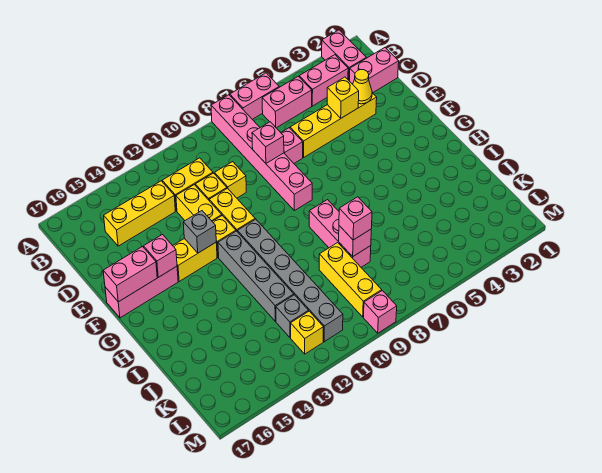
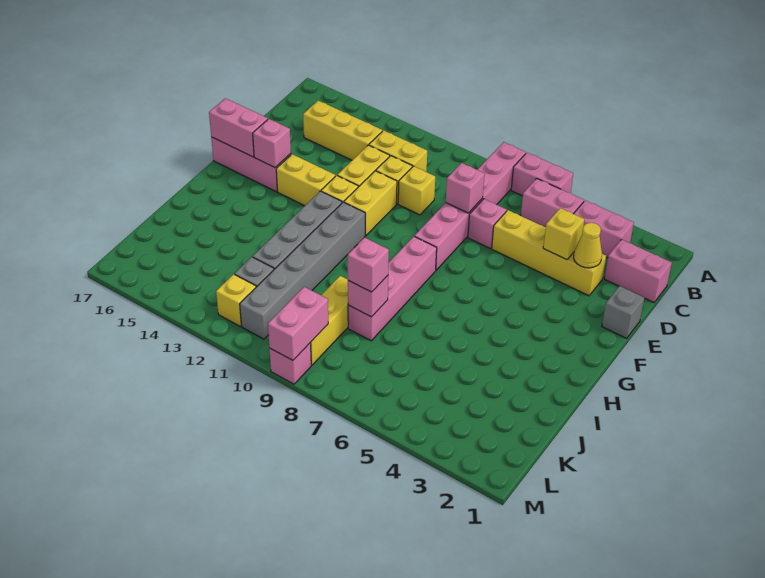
pink 1x2 brick [322,30,366,81] -> pink 1x2 brick moved to [268,287,328,360]
grey 1x1 brick [183,211,216,253] -> grey 1x1 brick moved to [602,286,644,338]
pink 1x3 brick [309,200,371,267] -> pink 1x4 brick [348,236,437,341]

